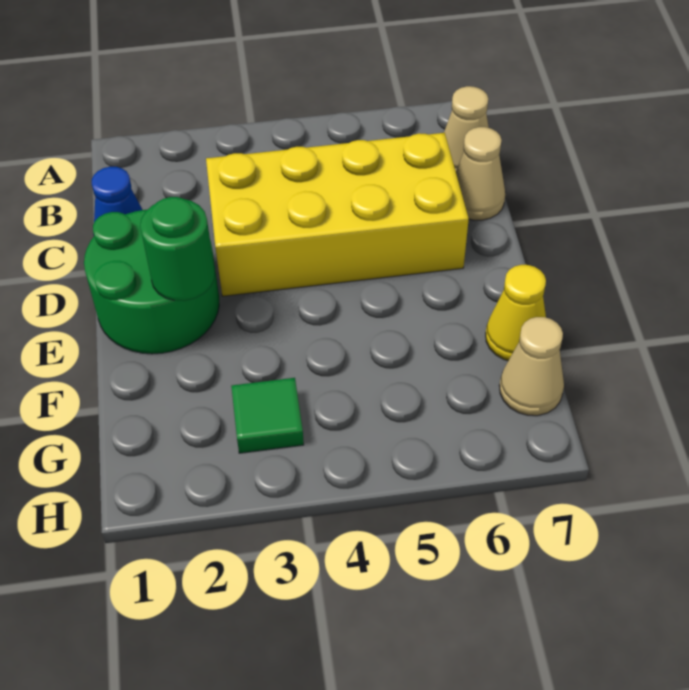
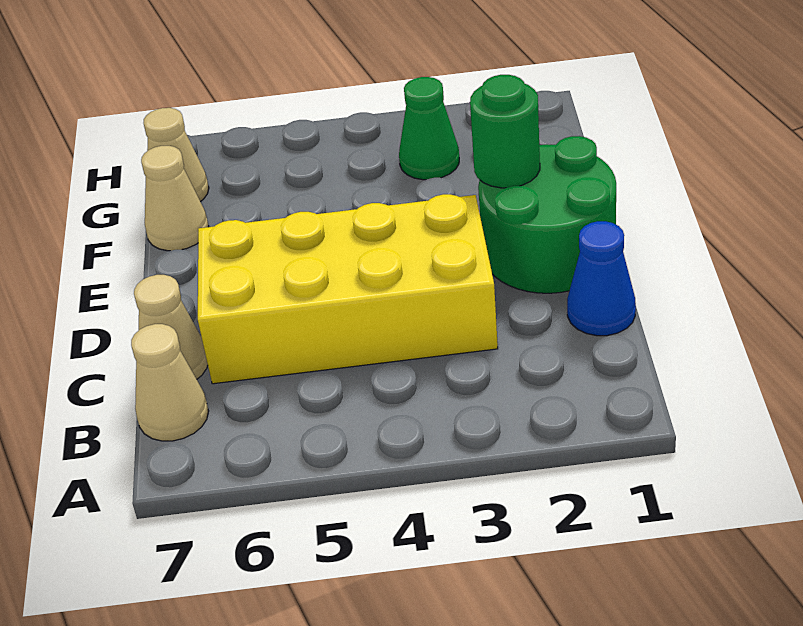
yellow 1x1 cone [486,265,546,361] -> tan 1x1 cone [141,146,209,251]
green 1x1 tile [231,378,304,453] -> green 1x1 cone [399,77,459,180]

